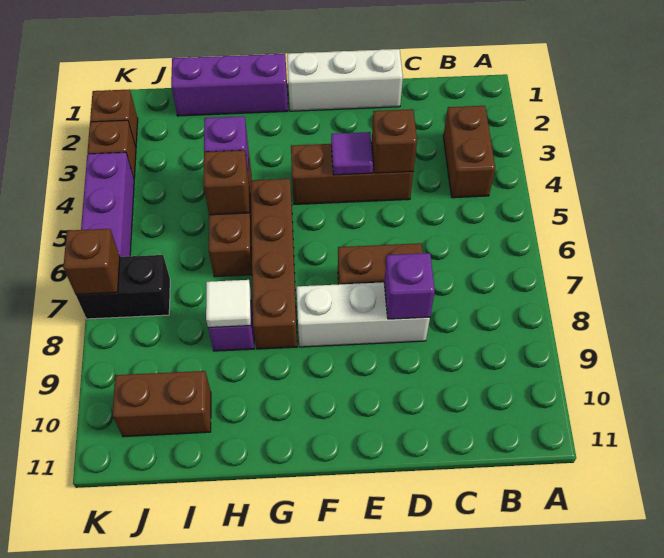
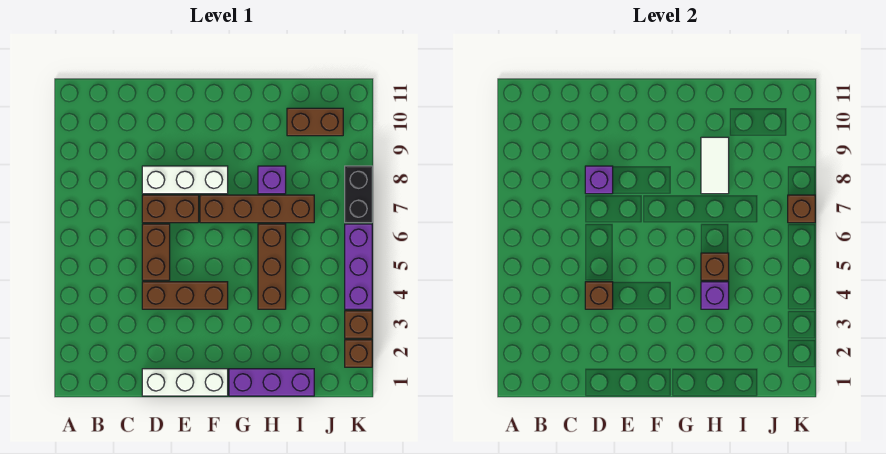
brown 1x2 brick [443,106,495,198] -> brown 1x2 brick moved to [142,224,170,280]
purple 1x1 tile [331,132,373,175] -> none
brown 1x4 brick [251,179,297,349] -> brown 1x4 brick turned to [200,195,314,223]
white 1x1 tile [206,280,251,328] -> white 1x2 tile [701,137,729,194]
black 1x2 brick [76,255,170,319] -> black 1x2 brick turned to [345,166,372,223]

